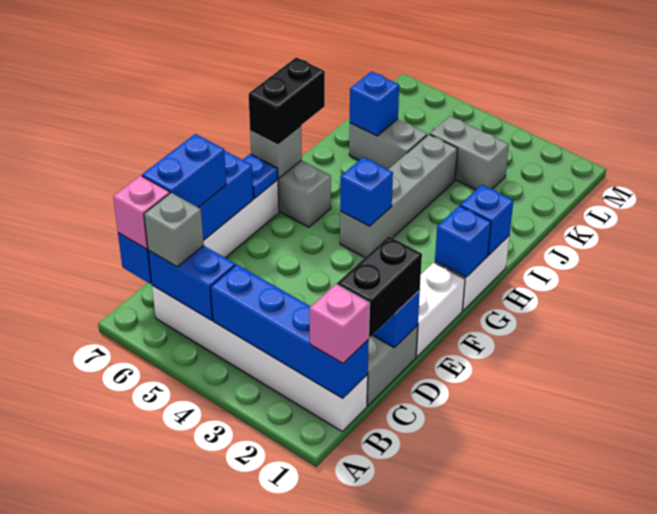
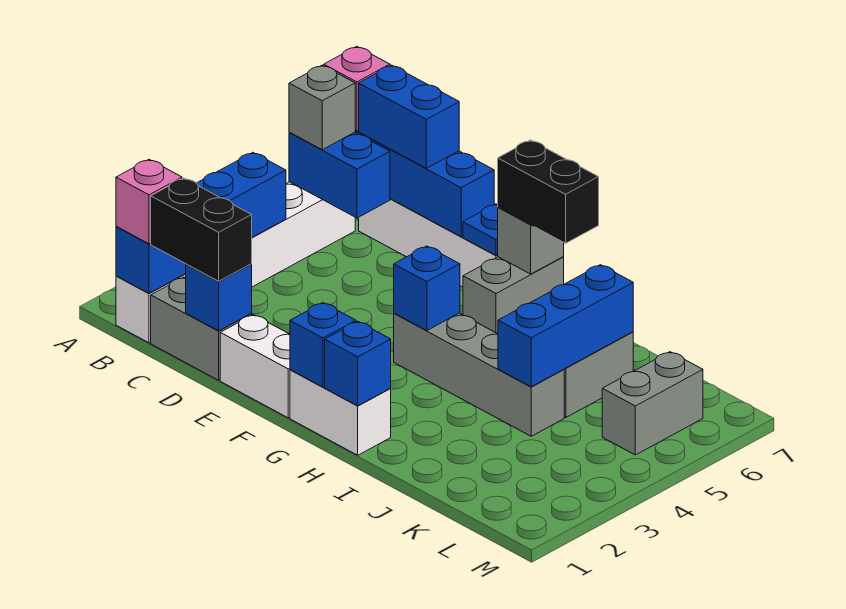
blue 1x2 brick [148,245,235,320] -> blue 1x2 brick turned to [289,132,390,218]
blue 1x1 brick [350,71,399,136] -> blue 1x3 brick [498,265,633,387]
grey 1x2 brick [430,116,509,190] -> grey 1x2 brick moved to [602,352,703,455]

